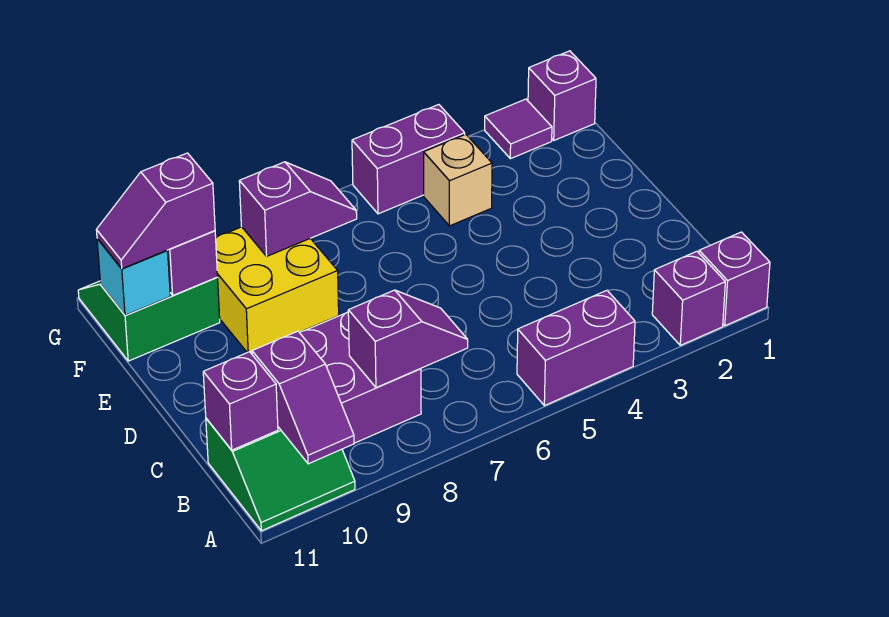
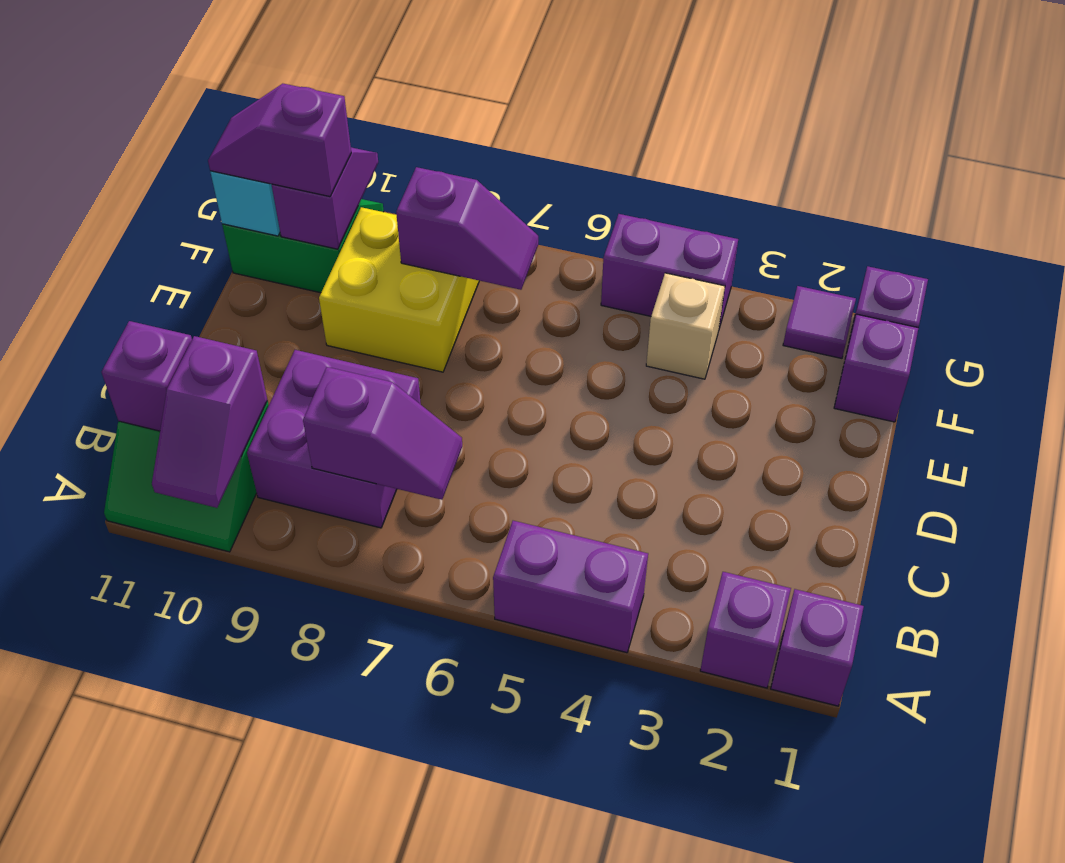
none -> purple 1x1 brick [834,314,918,422]

